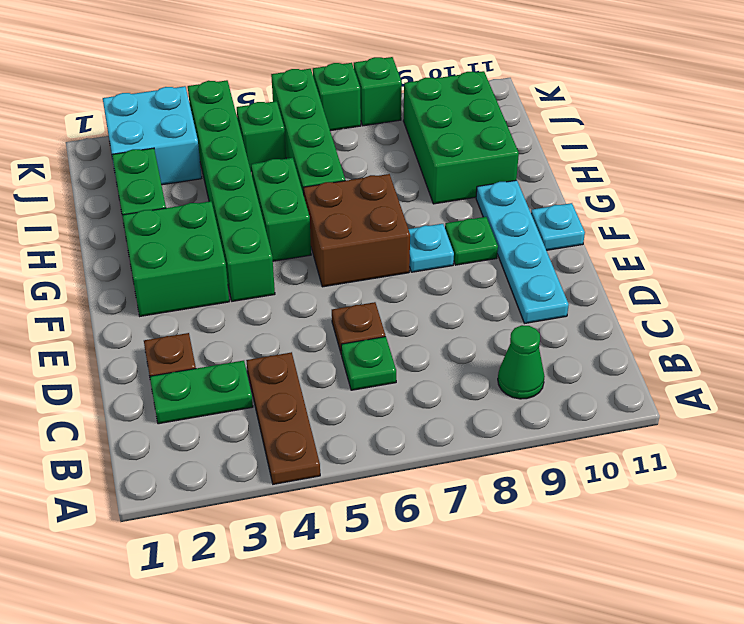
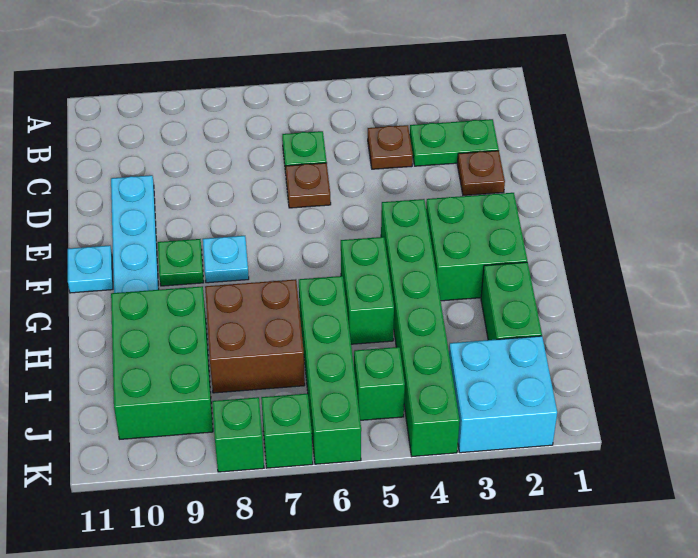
brown 1x3 plate [246,352,320,484] -> brown 1x1 plate [368,125,413,169]
green 1x1 cone [498,325,545,399] -> none
brown 2x2 brick [304,174,410,287] -> brown 2x2 brick moved to [205,279,305,393]

